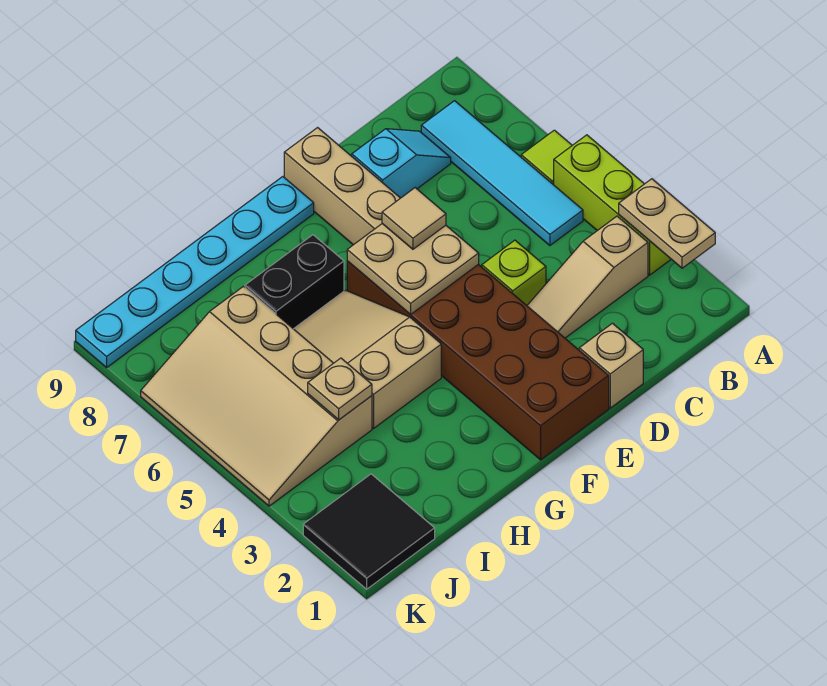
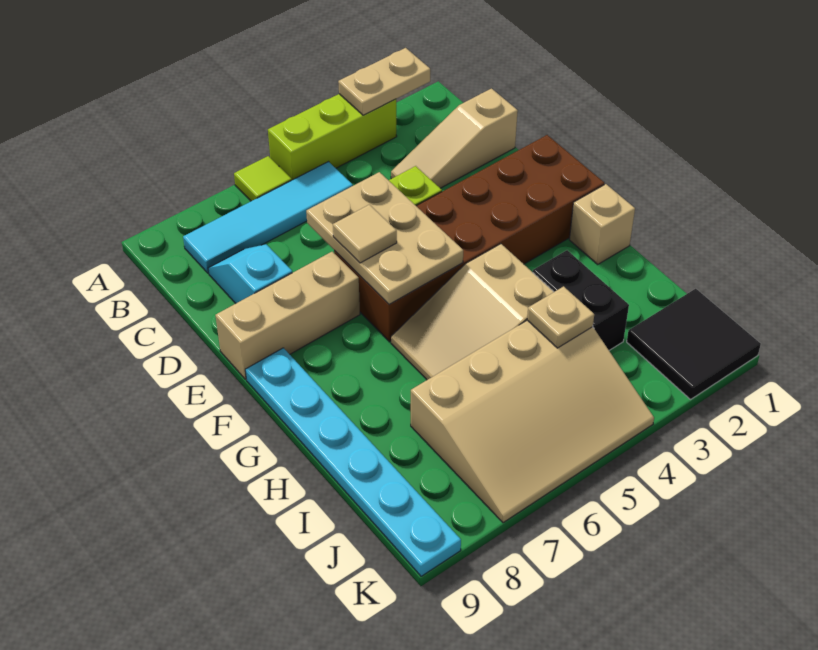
tan 1x3 slope [527,216,648,338] -> tan 1x3 slope turned to [391,89,518,188]
tan 1x1 brick [579,323,643,408] -> tan 1x1 brick moved to [569,184,635,264]
tan 2x2 plate [347,224,479,315] -> tan 2x3 plate [306,172,463,305]
black 1x2 brick [245,235,344,329] -> black 1x2 brick moved to [533,250,629,350]

